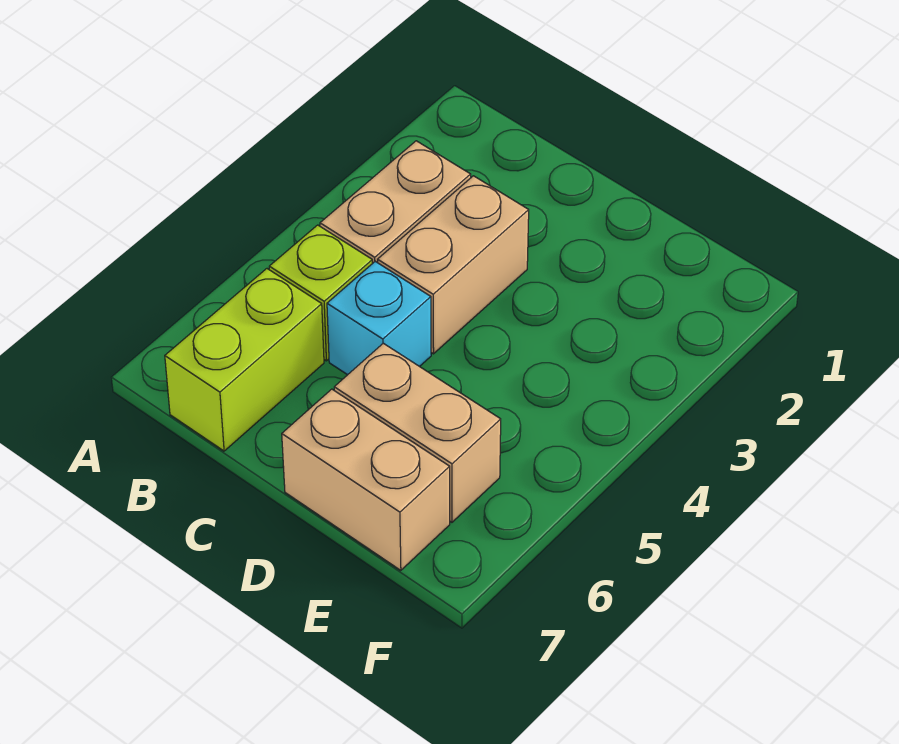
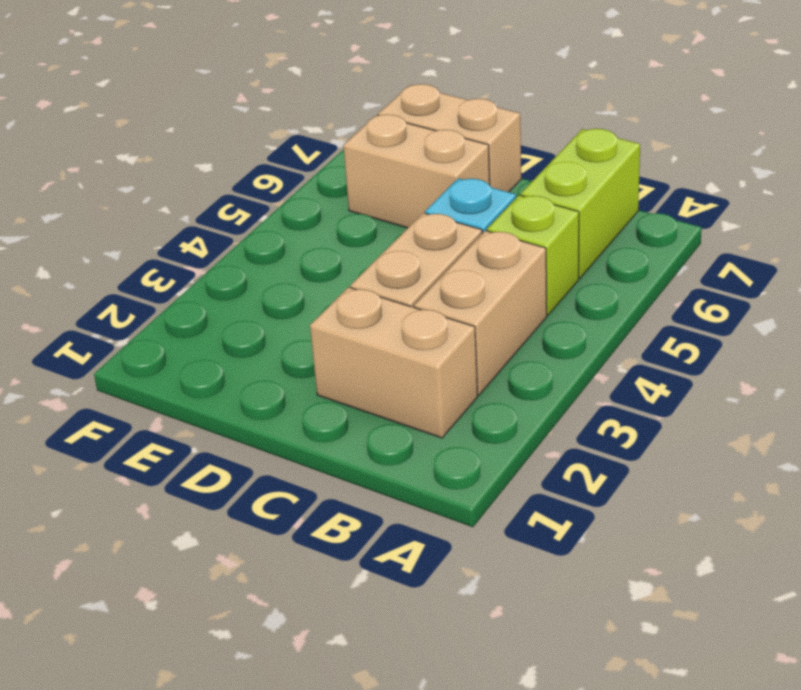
none -> tan 1x2 brick [310,287,478,438]

